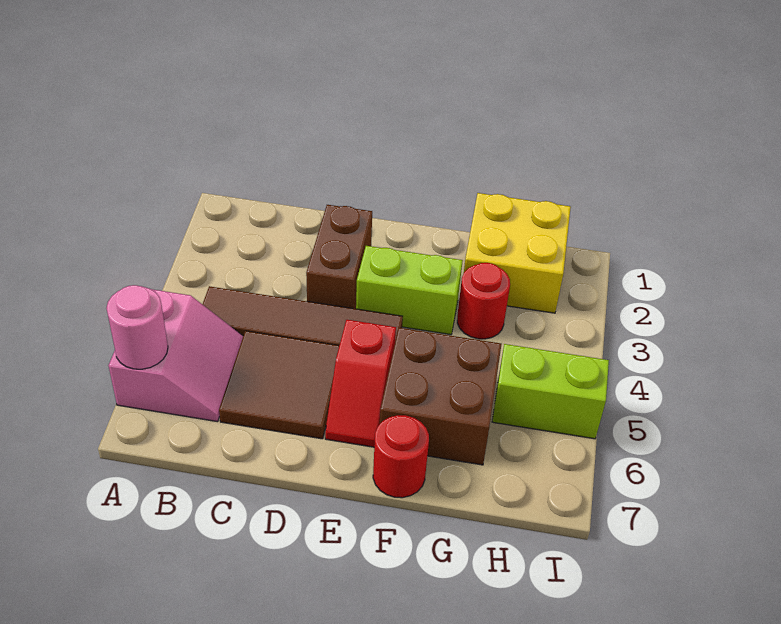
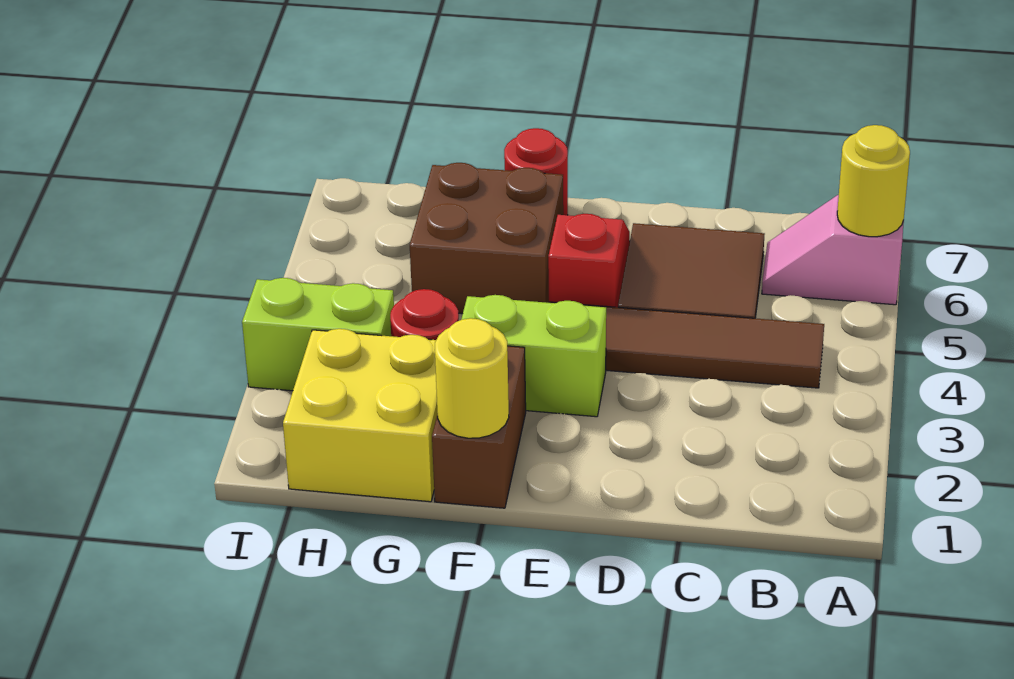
pink 2x2 slope [108,289,243,422] -> pink 1x2 slope [762,195,904,305]
pink 1x1 round brick [106,285,168,369] -> yellow 1x1 round brick [837,125,910,237]
brown 1x2 brick [306,205,372,309] -> brown 1x2 brick moved to [432,346,526,508]
none -> yellow 1x1 round brick [435,318,509,438]
lime 1x2 brick [492,344,609,439] -> lime 1x2 brick moved to [242,278,394,391]

